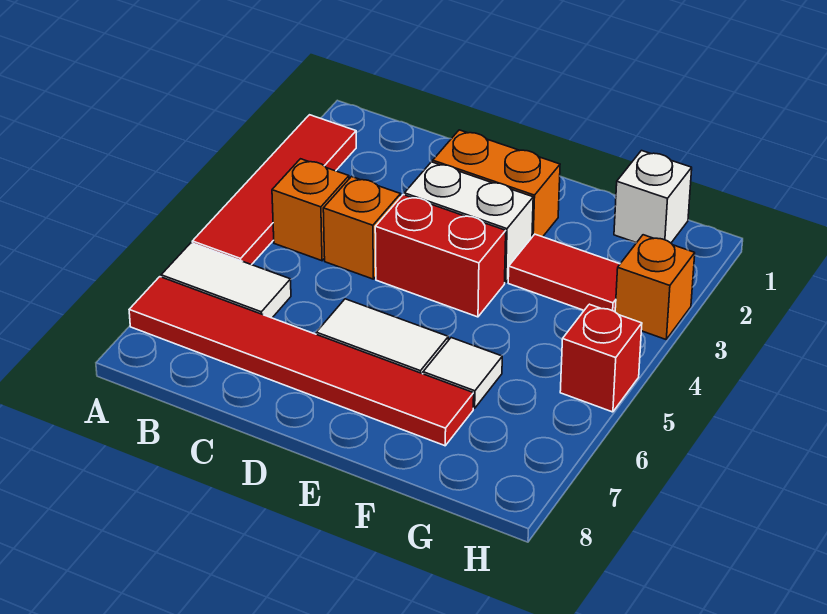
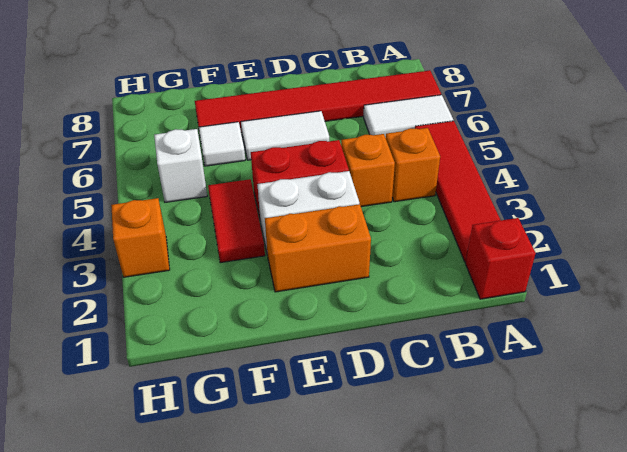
red 1x2 tile [508,234,620,312] -> red 1x2 tile turned to [208,179,265,263]
white 1x1 brick [614,151,692,243] -> white 1x1 brick moved to [154,129,207,202]
red 1x1 brick [560,304,642,412] -> red 1x1 brick moved to [466,218,535,299]

